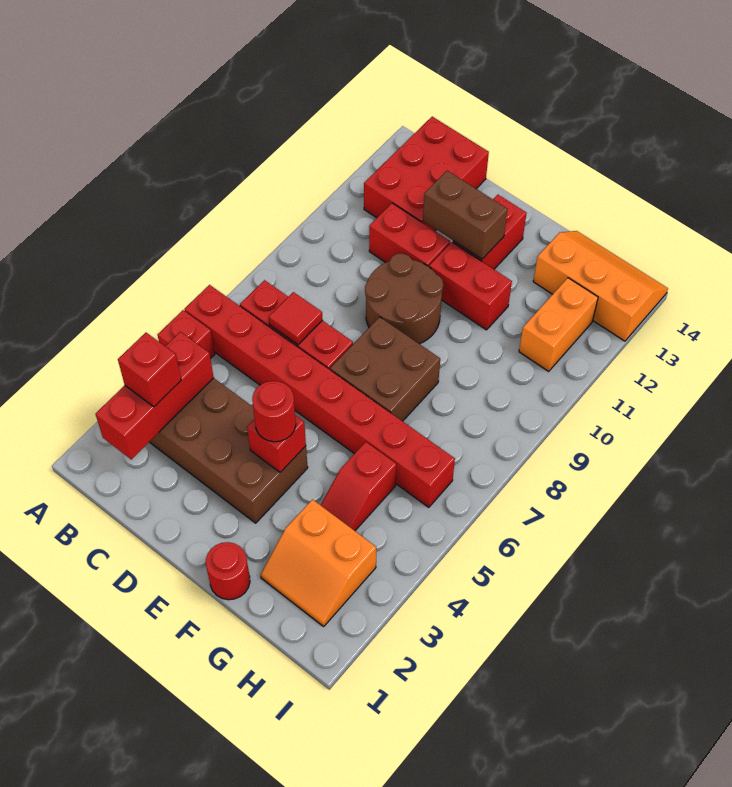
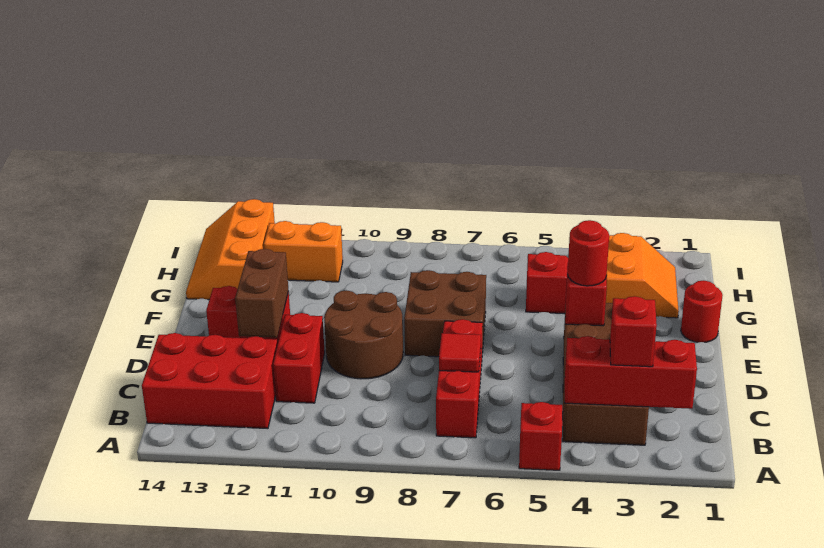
red 1x8 brick [184,285,455,507] -> none
red 1x2 brick [429,242,512,330] -> none

